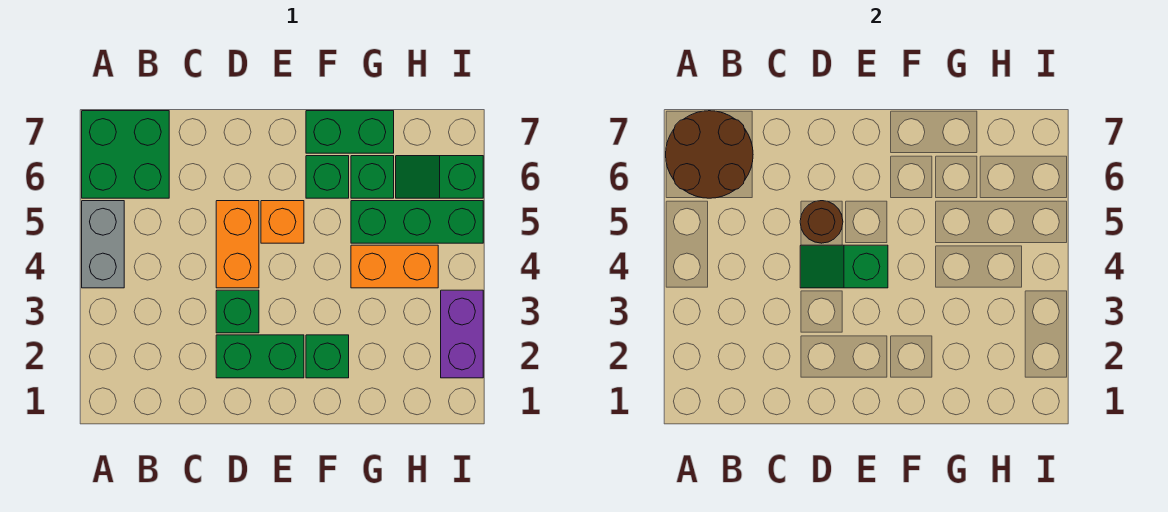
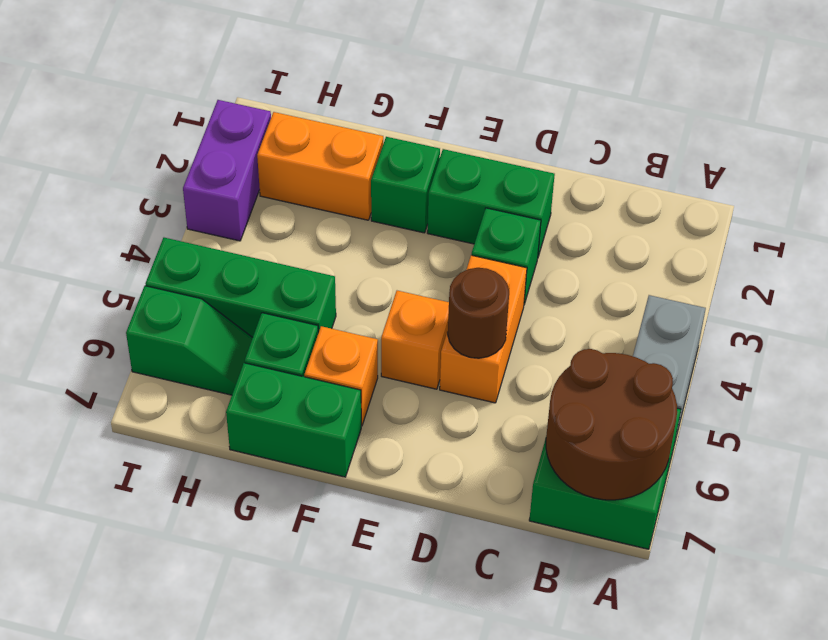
green 1x2 slope [800,245,888,288] -> none
green 1x1 brick [306,156,349,198] -> orange 1x1 brick [304,326,378,426]
orange 1x2 brick [351,245,438,288] -> orange 1x2 brick moved to [257,112,383,220]

